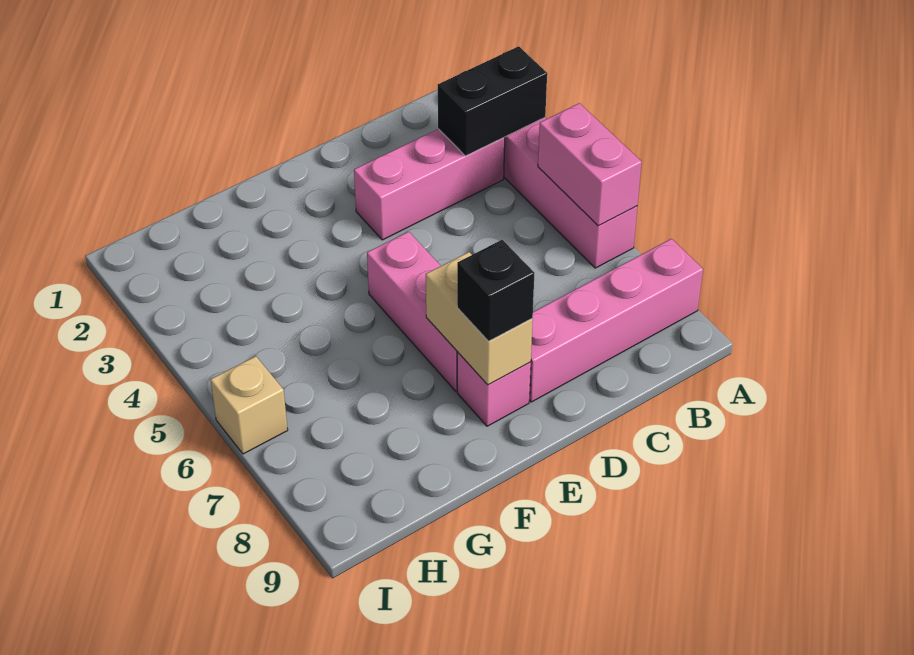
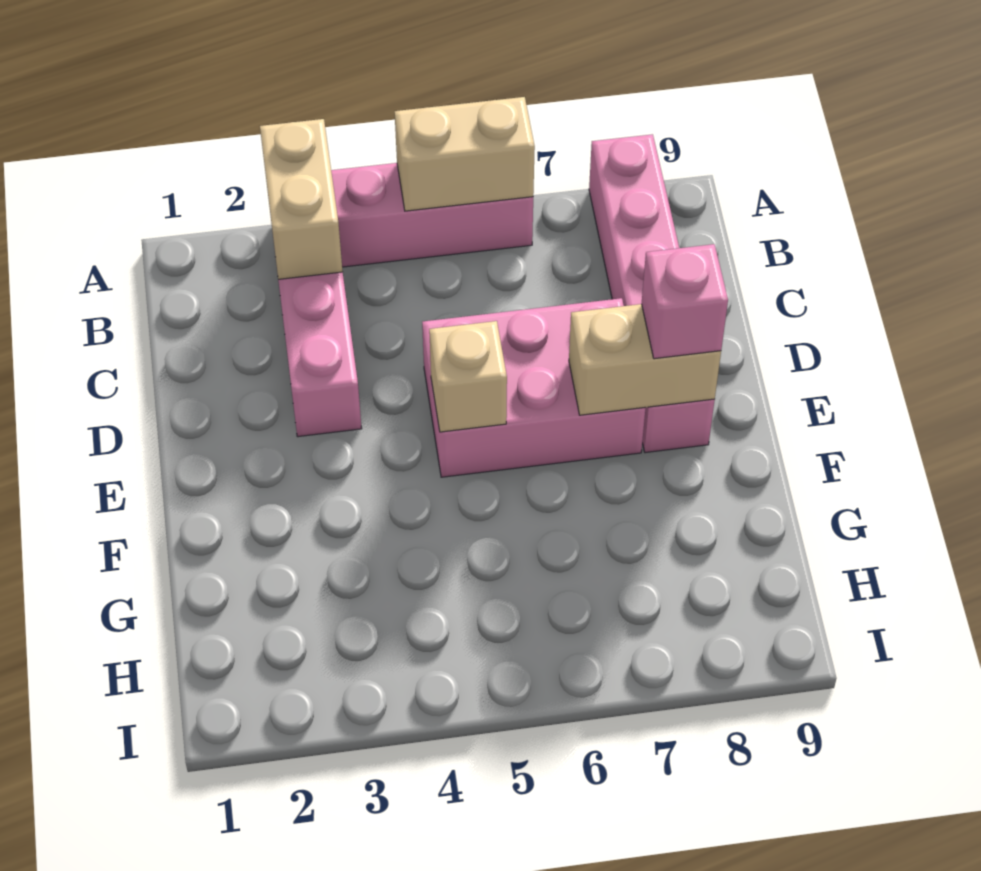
black 1x2 brick [438,46,547,156] -> tan 1x2 brick [260,119,343,279]
pink 1x2 brick [538,103,642,226] -> tan 1x2 brick [395,97,535,211]
pink 1x3 brick [367,232,457,391] -> pink 2x3 brick [422,298,646,477]
black 1x1 brick [457,240,534,341] -> pink 1x1 brick [642,244,728,359]
tan 1x1 brick [211,356,288,454] -> tan 1x1 brick moved to [429,321,507,432]

